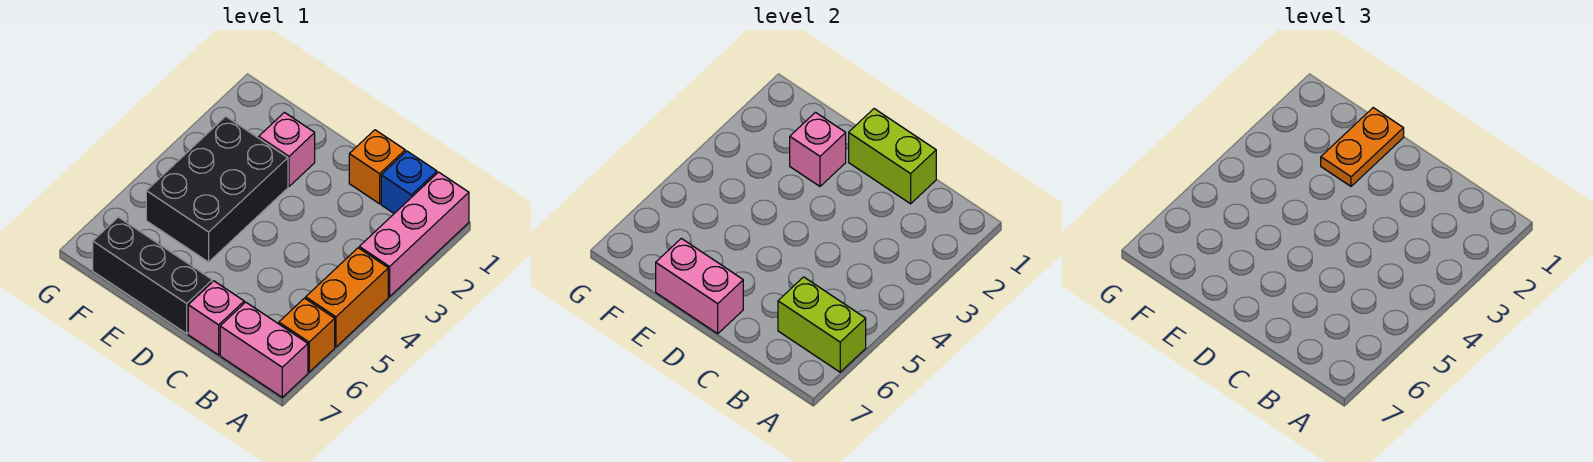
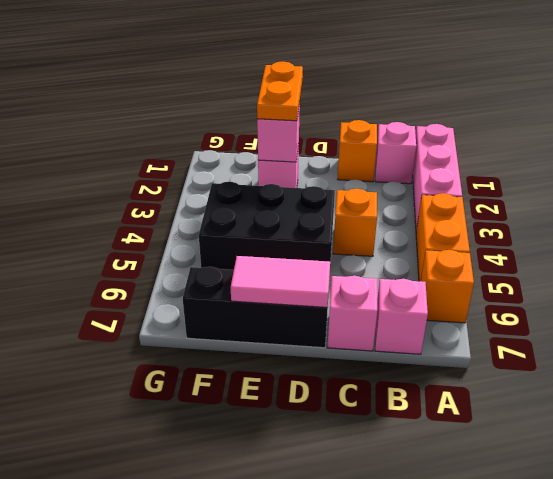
lime 1x2 brick [778,277,866,372] -> none
pink 1x2 brick [220,302,308,397] -> pink 1x1 brick [375,279,428,354]
blue 1x1 brick [381,151,437,213] -> pink 1x1 brick [375,122,416,184]
lime 1x2 brick [849,109,936,204] -> none
none -> orange 1x1 brick [333,189,377,256]
pink 1x2 brick [656,238,743,334] -> pink 1x2 tile [231,256,330,307]
black 2x3 brick [146,116,288,262] -> black 2x3 brick turned to [199,181,335,278]

